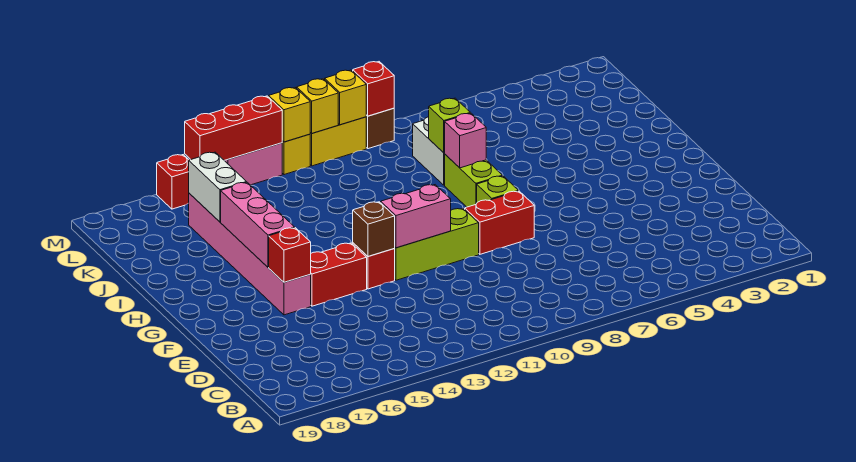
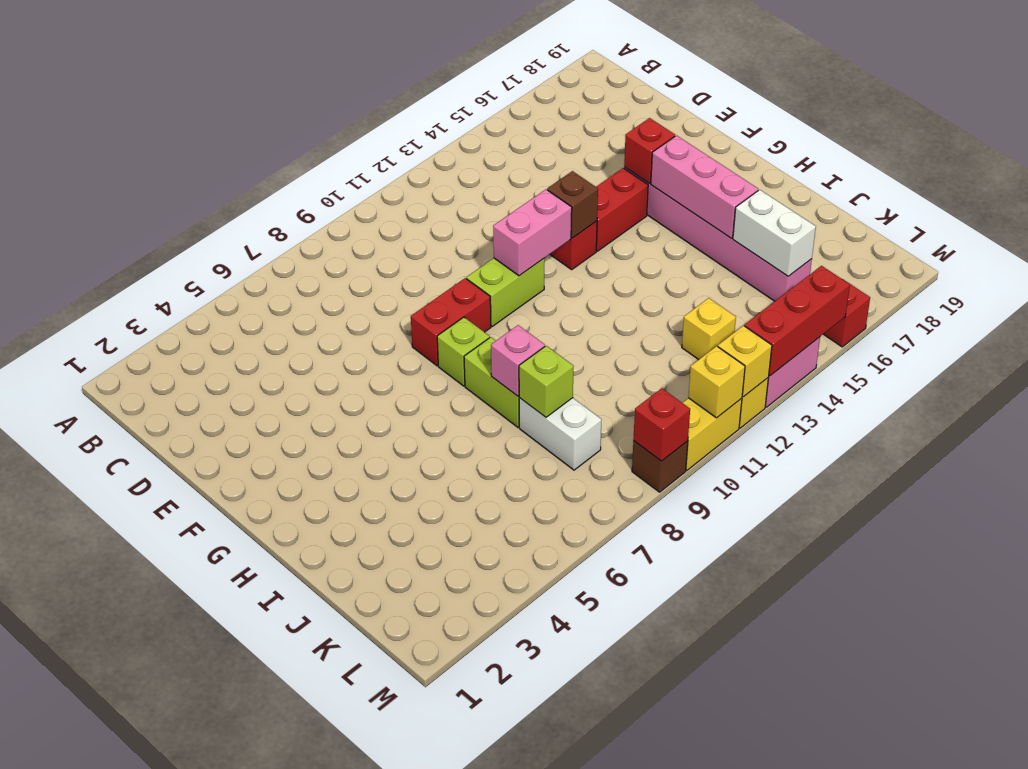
lime 1x3 brick [394,209,479,280] -> lime 1x2 brick [466,258,545,326]
yellow 1x1 brick [325,70,366,125] -> yellow 1x1 brick moved to [682,298,736,360]

